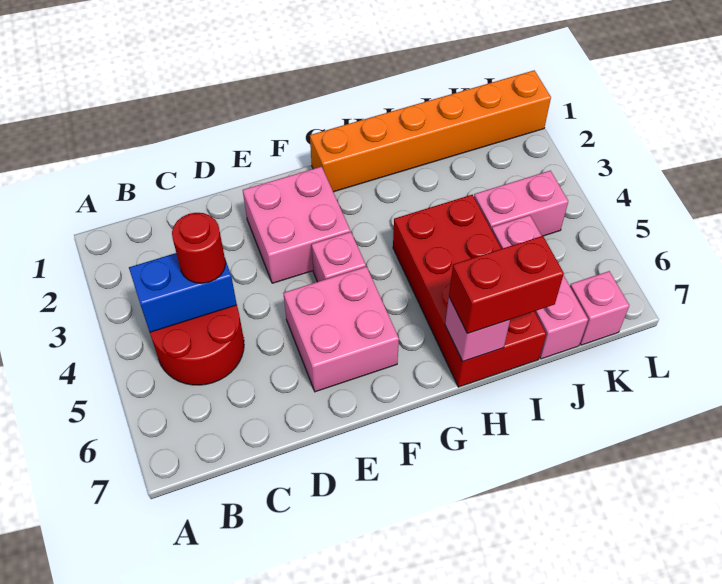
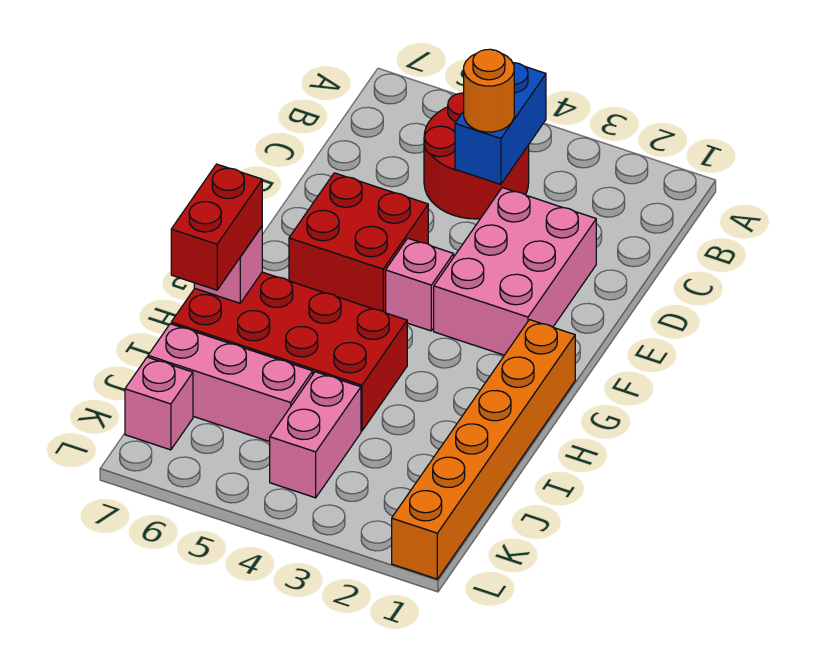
red 1x1 round brick [172,213,226,283] -> orange 1x1 round brick [464,49,514,132]
pink 2x2 brick [243,167,350,283] -> pink 2x3 brick [434,188,596,355]
pink 2x2 brick [283,267,399,392] -> red 2x2 brick [289,173,428,312]

